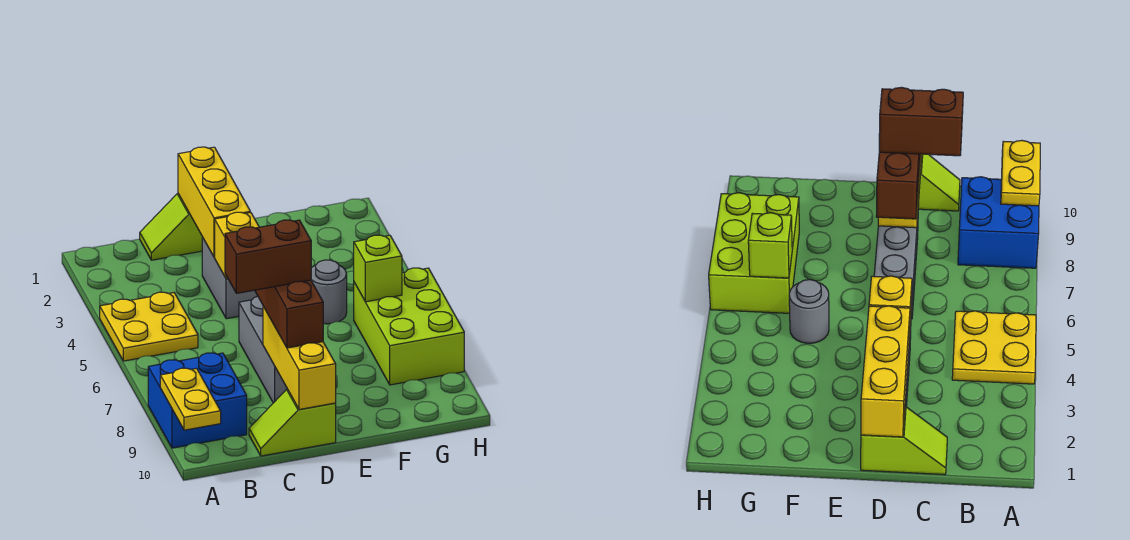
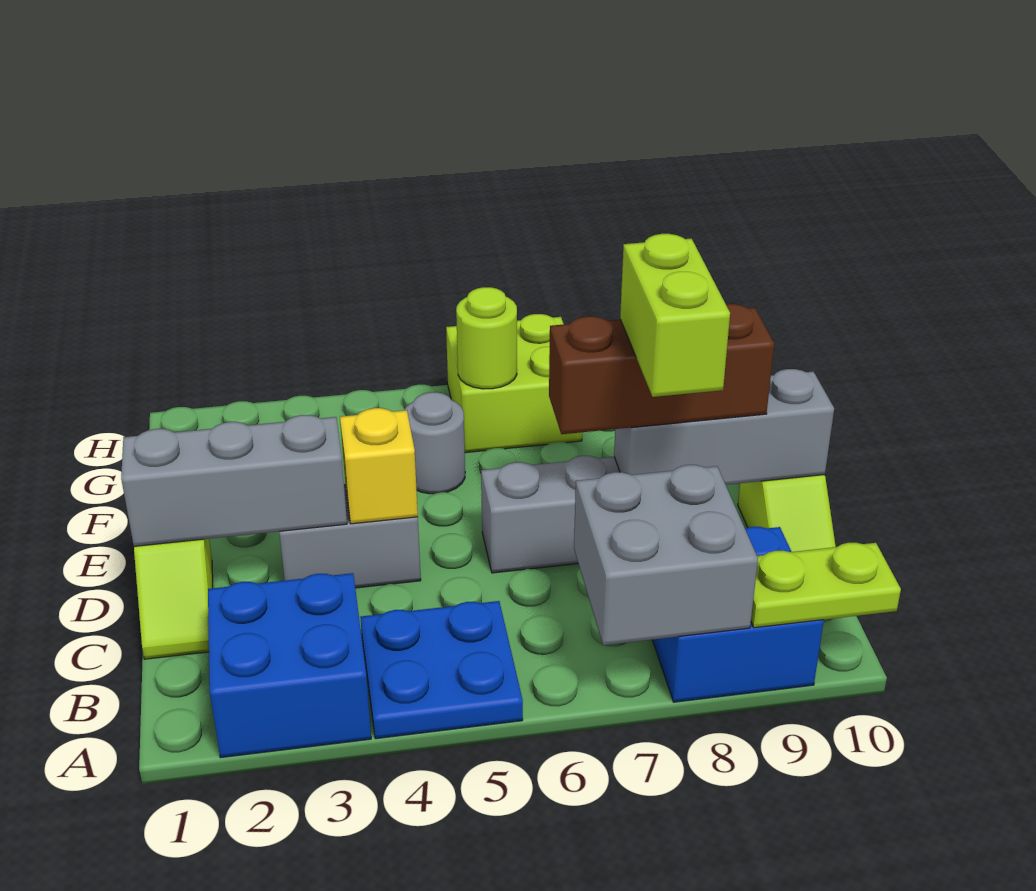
none -> blue 2x2 brick [208,573,371,758]
yellow 2x2 plate [100,292,198,361] -> blue 2x2 plate [360,601,523,739]
none -> grey 2x2 brick [574,465,758,645]
yellow 1x2 plate [160,368,221,430] -> lime 1x2 plate [751,543,901,628]
brown 1x2 brick [225,220,311,293] -> lime 1x2 brick [620,234,730,397]
yellow 1x3 brick [178,147,250,257] -> grey 1x3 brick [121,415,347,546]
yellow 1x3 brick [263,306,336,409] -> grey 1x3 brick [614,369,834,485]
lime 2x3 brick [354,268,464,385] -> lime 2x2 brick [446,314,582,453]
lime 1x1 brick [354,235,402,302] -> lime 1x1 round brick [456,287,517,389]

